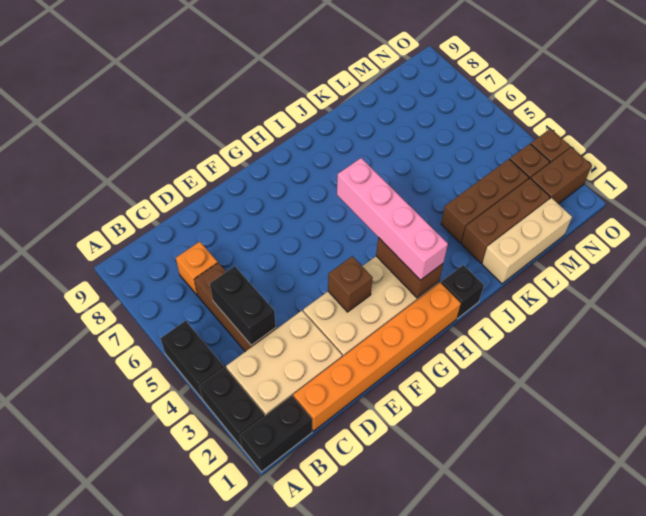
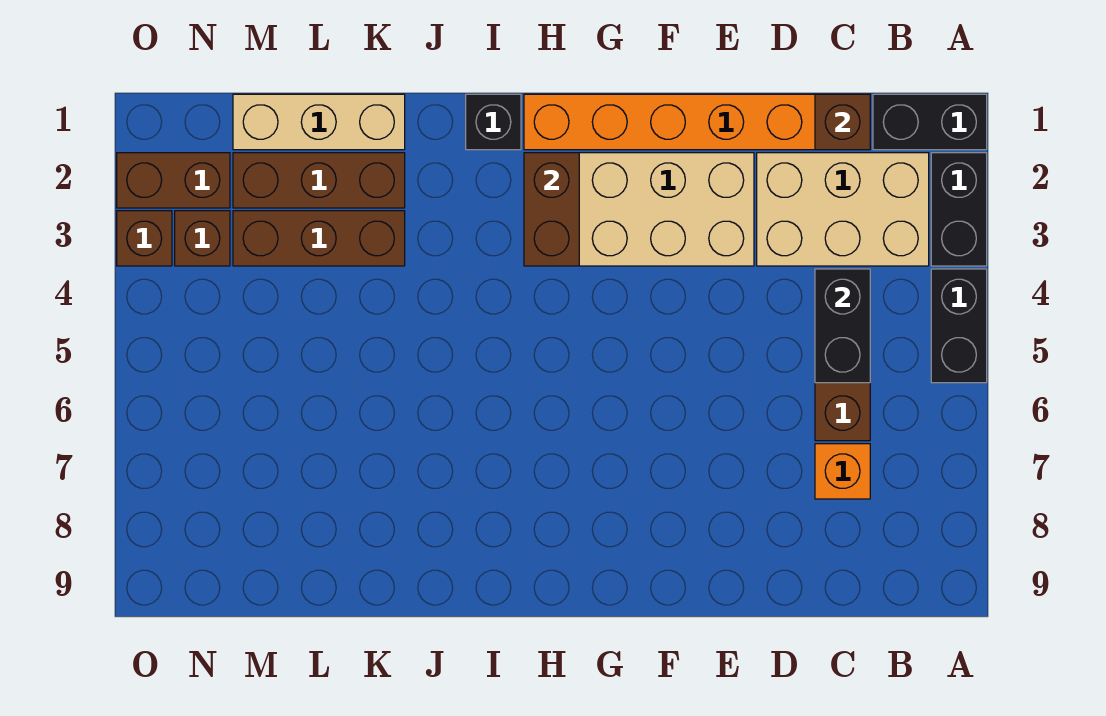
brown 1x1 brick [328,256,373,312] -> brown 1x1 brick moved to [815,94,870,150]
pink 1x4 brick [337,158,448,280] -> none

